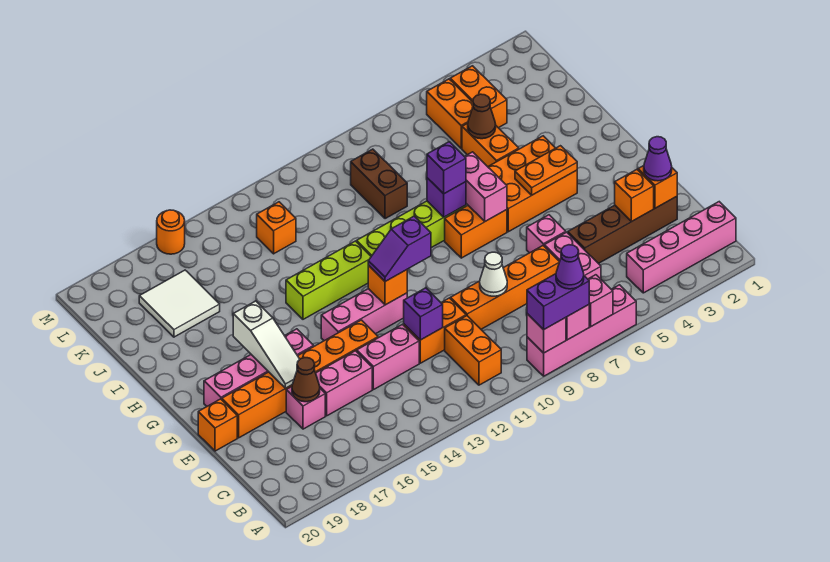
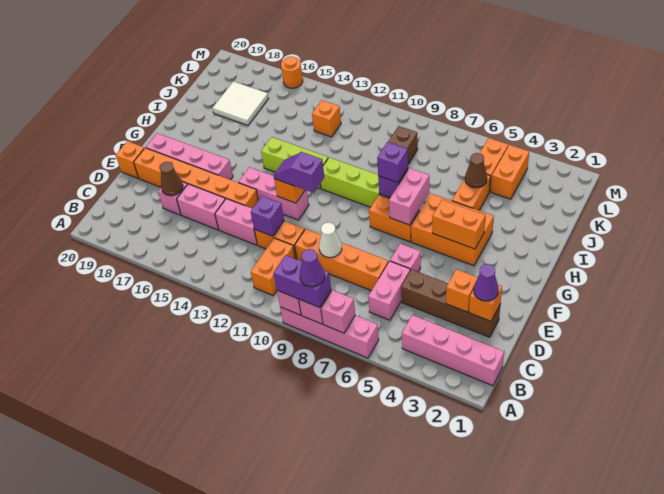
white 1x3 slope [233,301,300,388] -> none
orange 1x2 plate [515,146,577,195] -> orange 1x2 brick [432,200,485,249]

